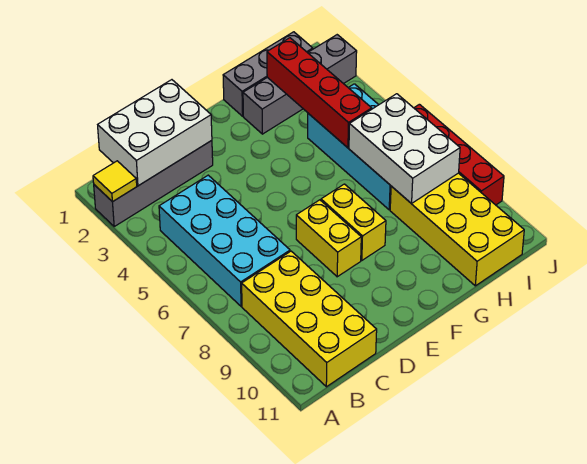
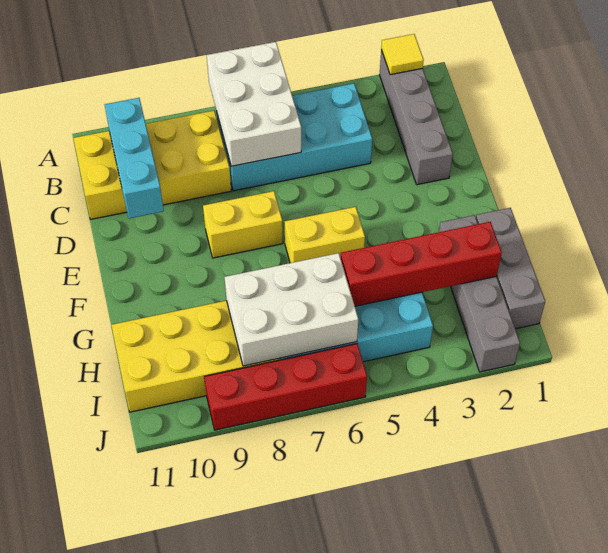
white 2x3 brick [98,80,212,186] -> white 2x3 brick moved to [207,42,301,166]
none -> cyan 1x3 brick [105,98,164,218]
yellow 1x2 brick [321,184,386,260] -> yellow 1x2 brick moved to [285,207,365,263]

